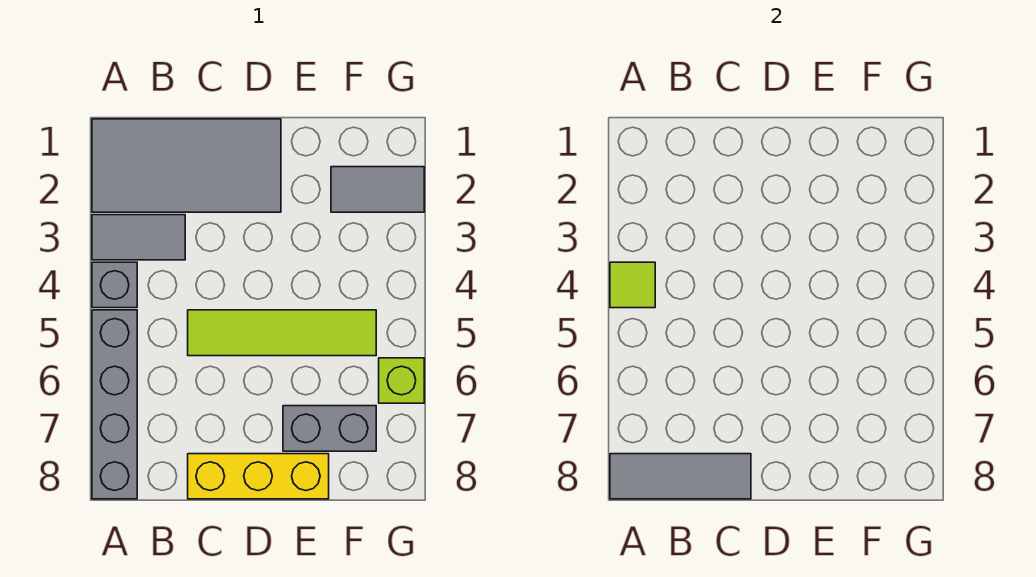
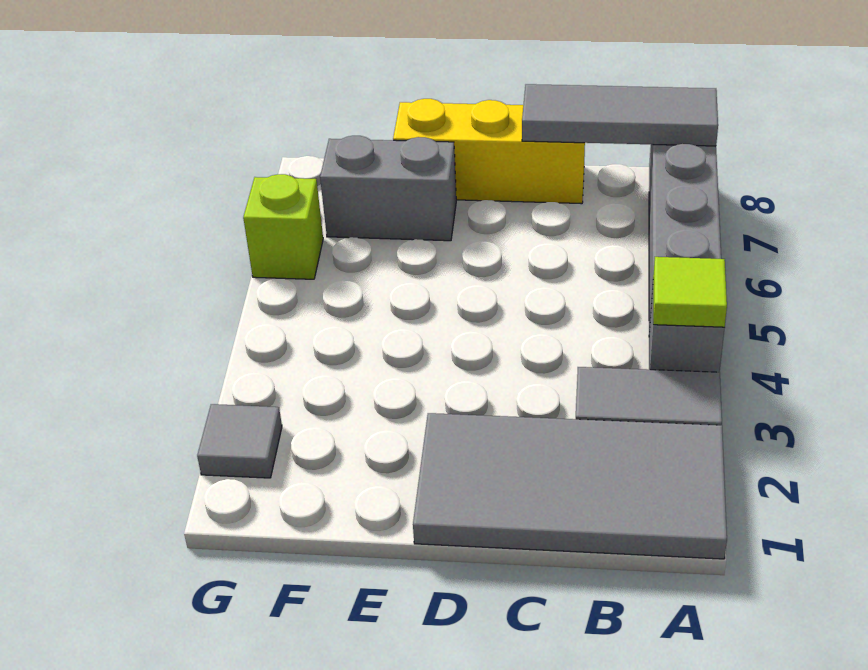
lime 1x4 tile [188,310,376,356] -> none
grey 1x2 tile [331,167,424,212] -> grey 1x1 tile [197,404,282,478]

